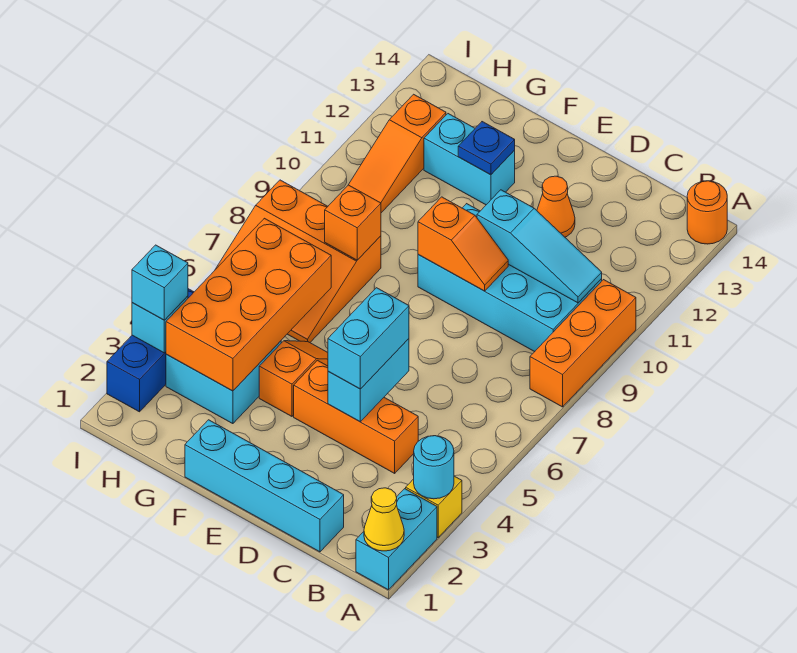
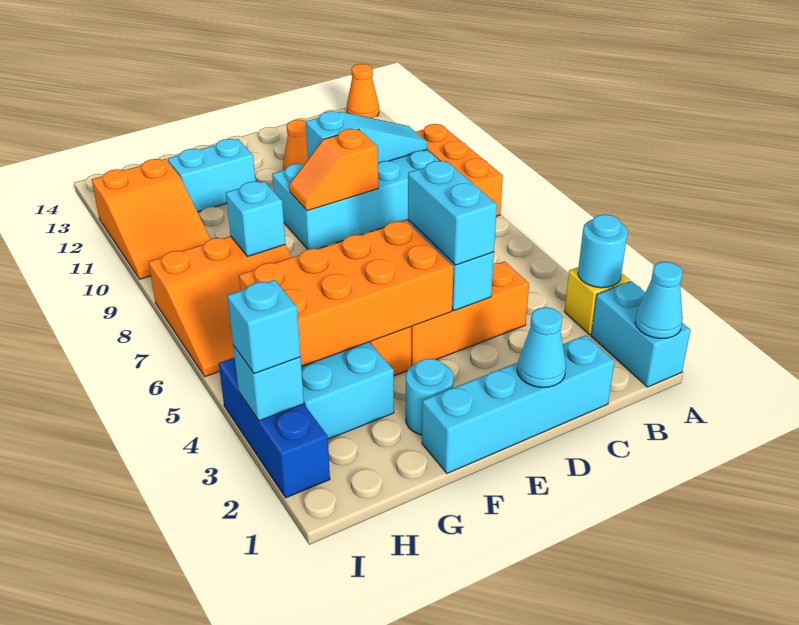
yellow 1x1 cone [364,488,404,551] -> cyan 1x1 cone [635,262,683,338]
orange 1x1 round brick [687,181,727,244] -> orange 1x1 cone [347,64,379,118]
none -> cyan 1x1 cone [517,307,566,387]
orange 1x2 slope [418,197,508,291] -> orange 1x2 slope turned to [289,129,378,211]
none -> cyan 1x1 round brick [406,359,453,435]
blue 1x1 plate [458,122,515,175] -> none
orange 2x4 brick [166,218,331,391] -> orange 2x4 brick turned to [239,220,454,367]
orange 1x1 brick [325,185,381,260] -> cyan 1x1 brick [226,181,285,256]
orange 1x3 slope [349,94,446,213] -> orange 2x3 slope [92,159,210,279]

